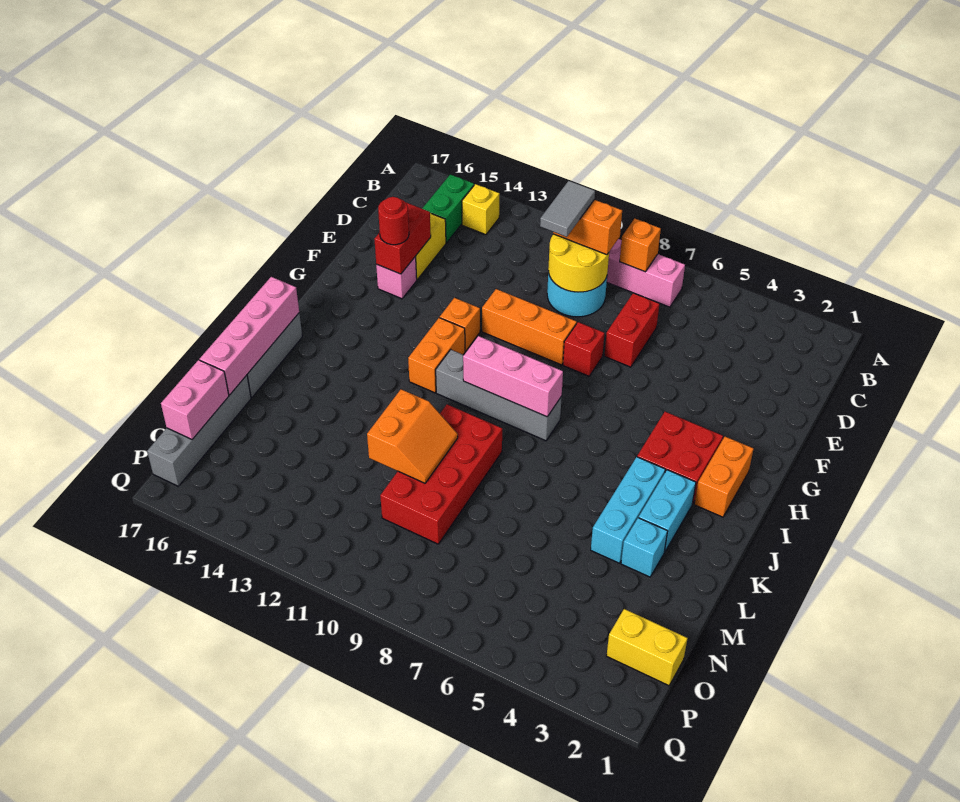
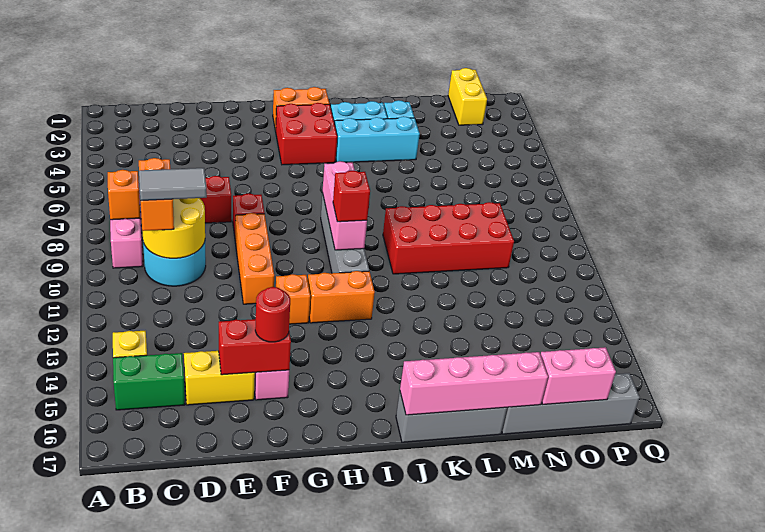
none -> red 1x1 brick [333,171,370,222]
orange 2x2 slope [367,389,458,483] -> none

